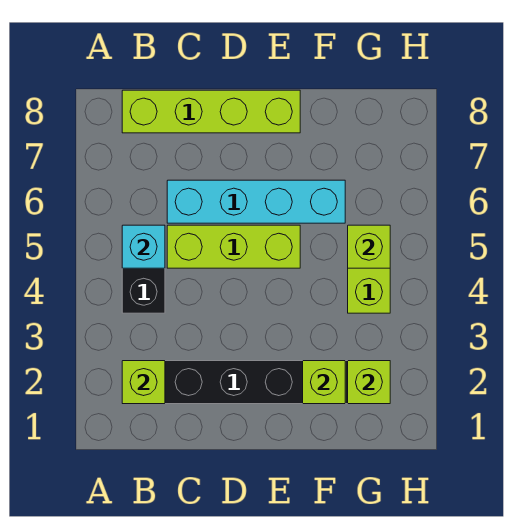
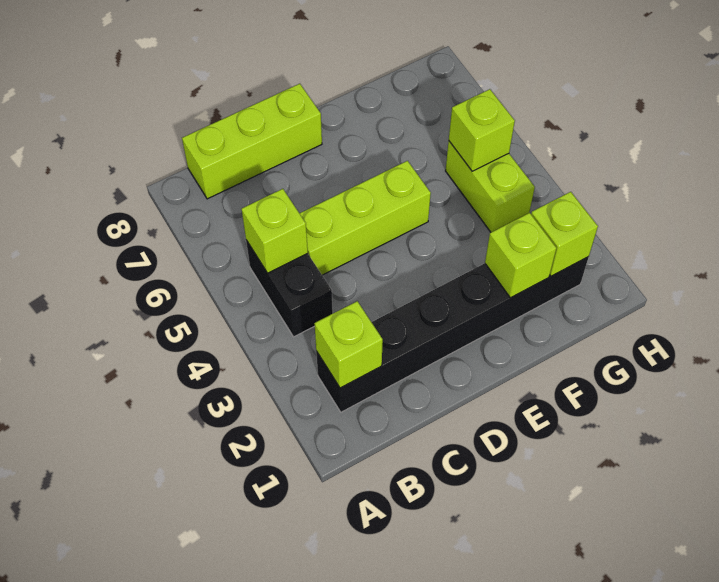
cyan 1x1 brick [122,225,165,268] -> lime 1x1 brick [242,189,308,273]
lime 1x4 brick [122,90,300,133] -> lime 1x3 brick [182,84,322,199]
cyan 1x4 brick [167,180,345,223] -> none

